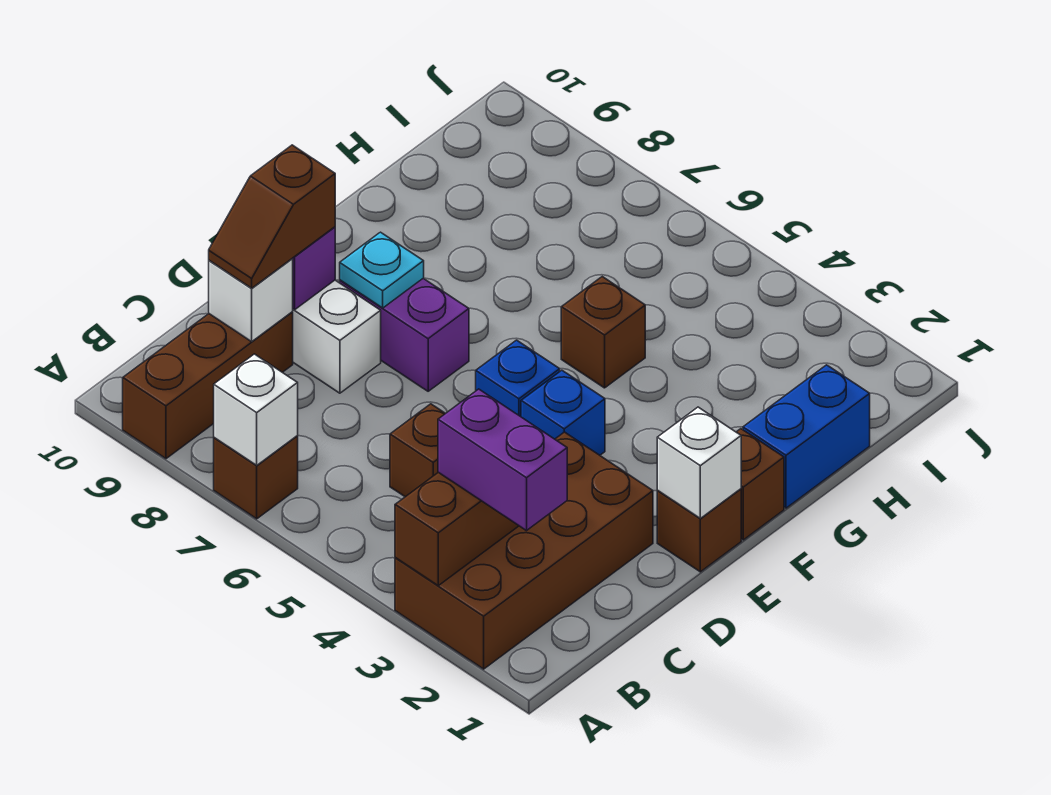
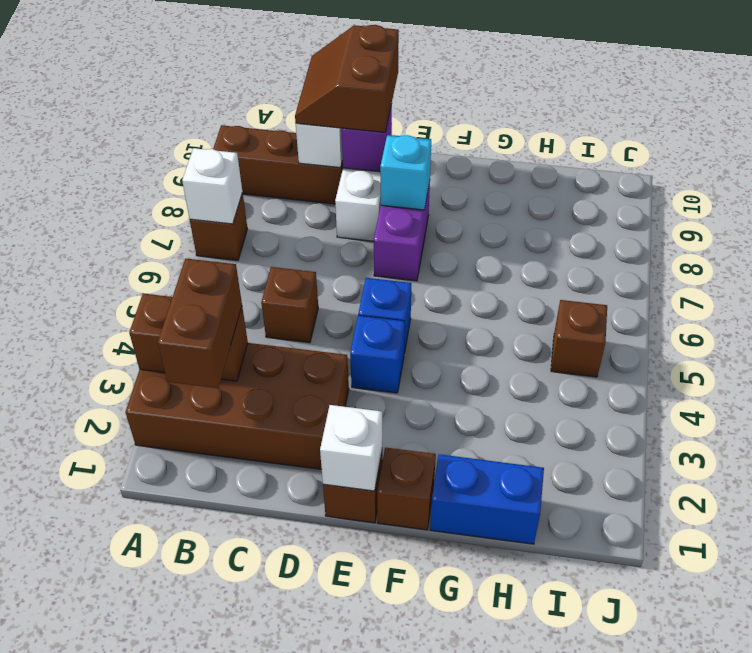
purple 1x2 brick [438,389,567,531] -> brown 1x2 brick [158,258,242,388]
brown 1x2 slope [209,145,335,288] -> brown 2x2 slope [295,25,399,132]
cyan 1x1 plate [340,232,424,308] -> cyan 1x1 brick [380,135,431,210]
brown 1x1 brick [561,277,645,388] -> brown 1x1 brick moved to [551,300,607,377]

